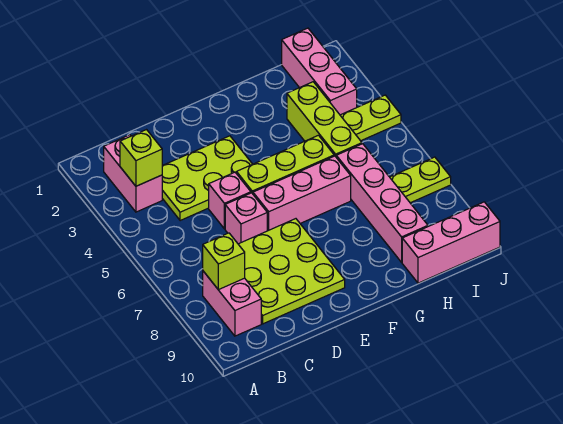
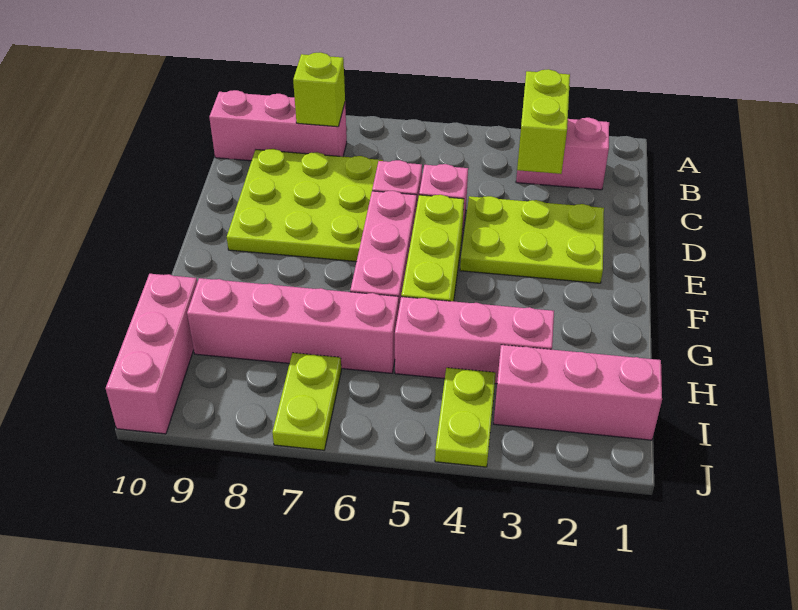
lime 1x1 brick [120,130,162,186] -> lime 1x2 brick [517,69,570,174]
pink 1x2 brick [203,271,261,336] -> pink 1x3 brick [209,90,347,161]
lime 2x3 plate [162,136,252,221] -> lime 2x3 plate turned to [460,196,604,283]
lime 1x3 brick [287,82,362,156] -> pink 1x3 brick [395,297,554,384]

